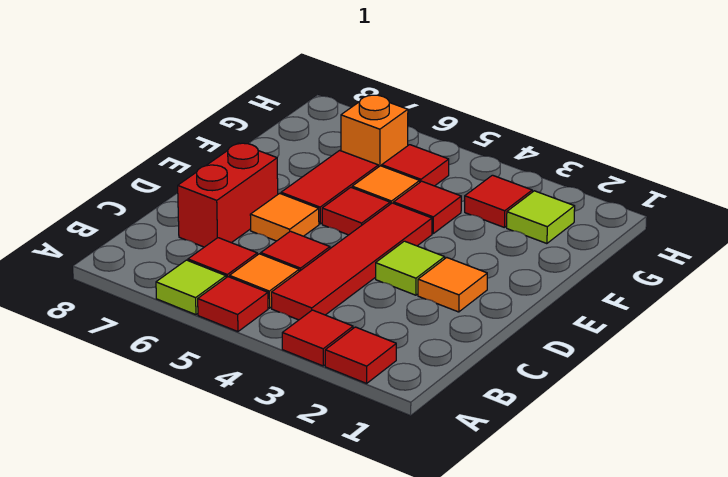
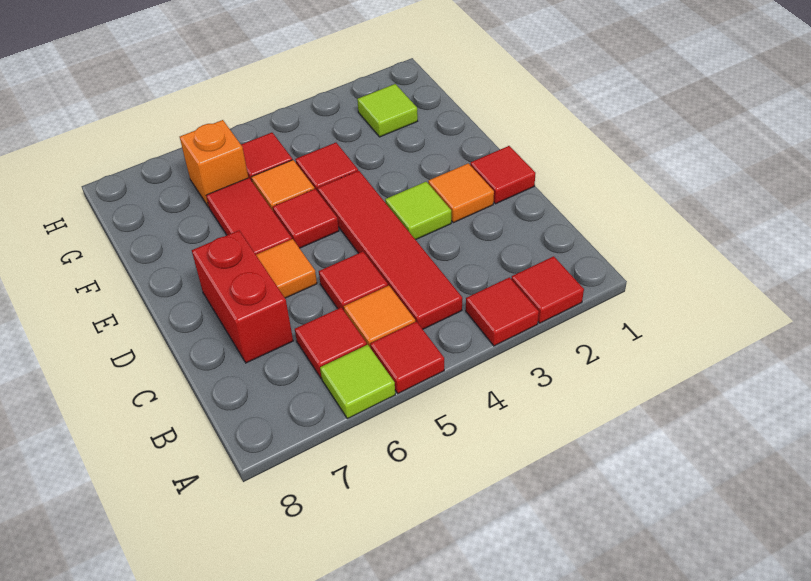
red 1x1 tile [465,175,532,228] -> red 1x1 tile moved to [470,146,536,204]

